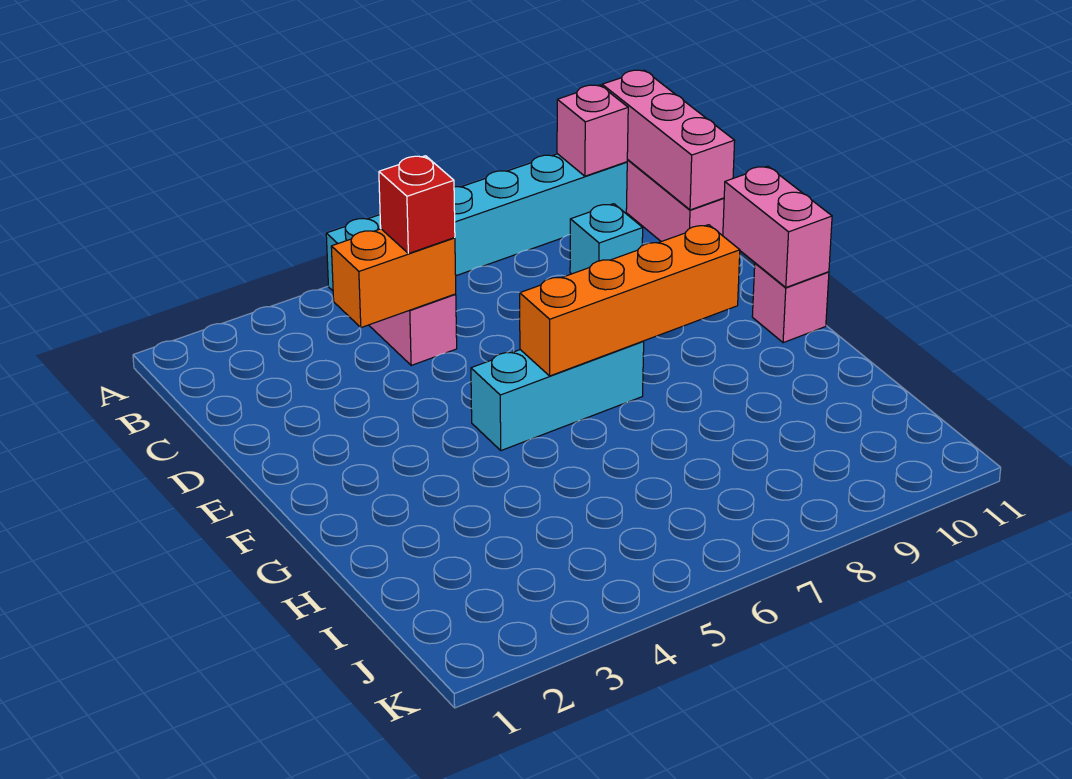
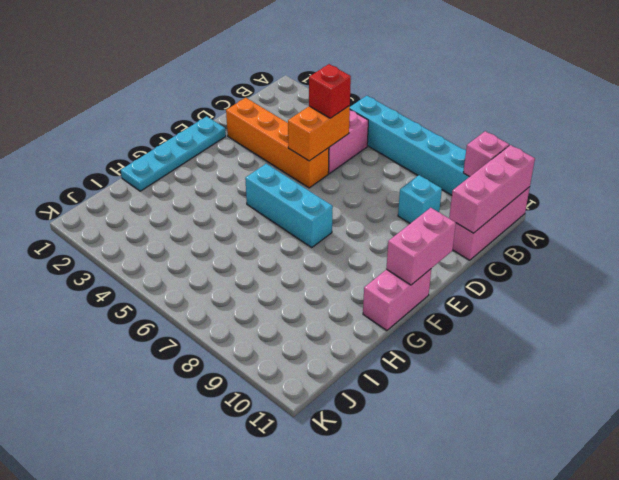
orange 1x2 brick [331,229,456,328] -> orange 1x2 brick turned to [288,106,350,161]
none -> cyan 1x4 plate [121,116,226,191]
orange 1x4 brick [520,225,740,376] -> orange 1x4 brick moved to [226,98,329,188]
pink 1x1 brick [752,263,829,343] -> pink 1x2 brick [363,269,431,331]

